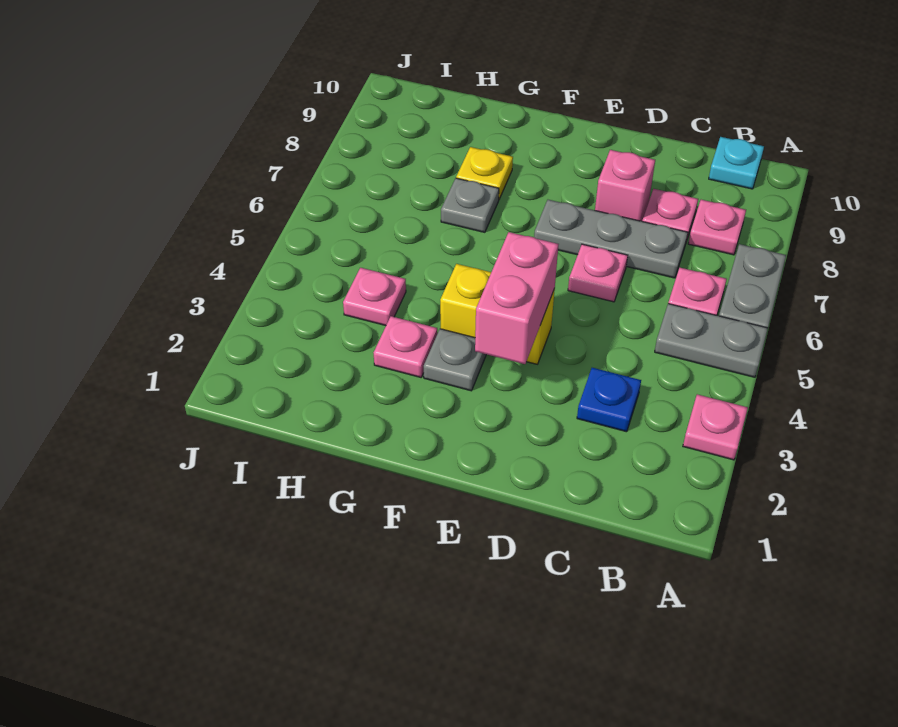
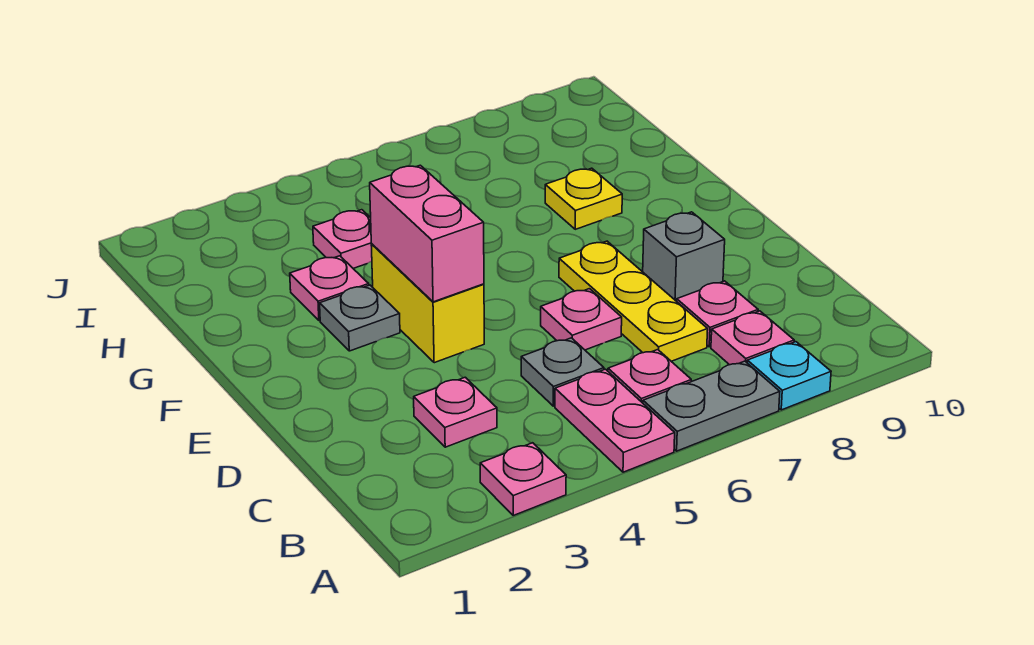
grey 1x2 plate [655,304,768,377] -> pink 1x2 plate [555,369,675,472]
cyan 1x1 plate [709,137,764,189] -> cyan 1x1 plate moved to [747,342,831,410]
blue 1x1 plate [577,368,641,432] -> pink 1x1 plate [414,377,497,447]
grey 1x3 plate [534,200,688,278] -> yellow 1x3 plate [559,241,708,361]
pink 1x1 brick [595,150,655,221] -> grey 1x1 brick [643,212,725,301]
pink 1x2 brick [475,232,559,364] -> pink 1x2 brick turned to [370,165,484,302]
grey 1x1 plate [441,178,499,232] -> grey 1x1 plate moved to [521,338,604,406]

